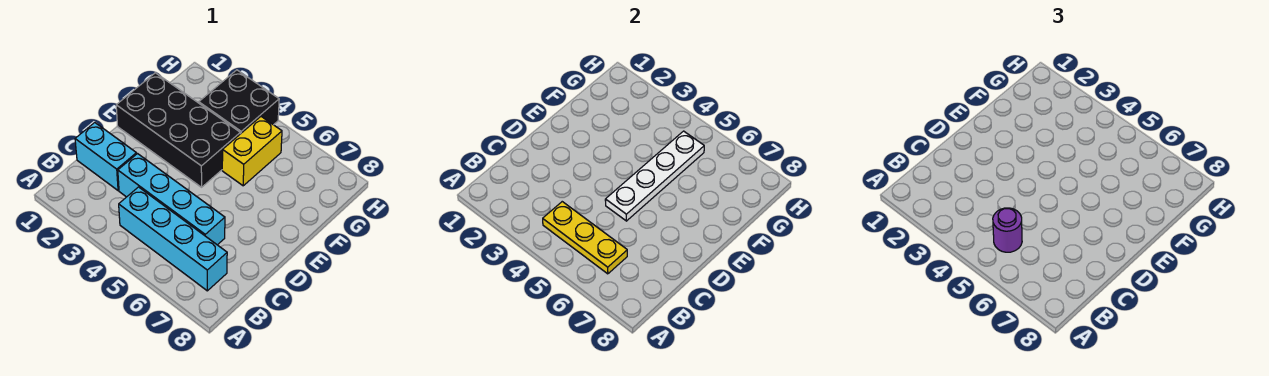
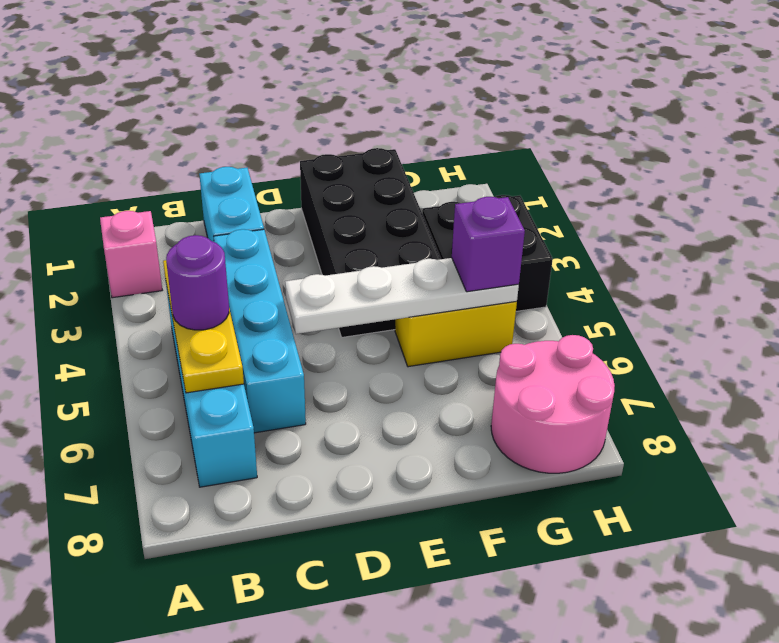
none -> pink 1x1 brick [100,211,162,298]
none -> purple 1x1 brick [452,197,525,292]
none -> pink 2x2 round brick [491,335,615,473]

